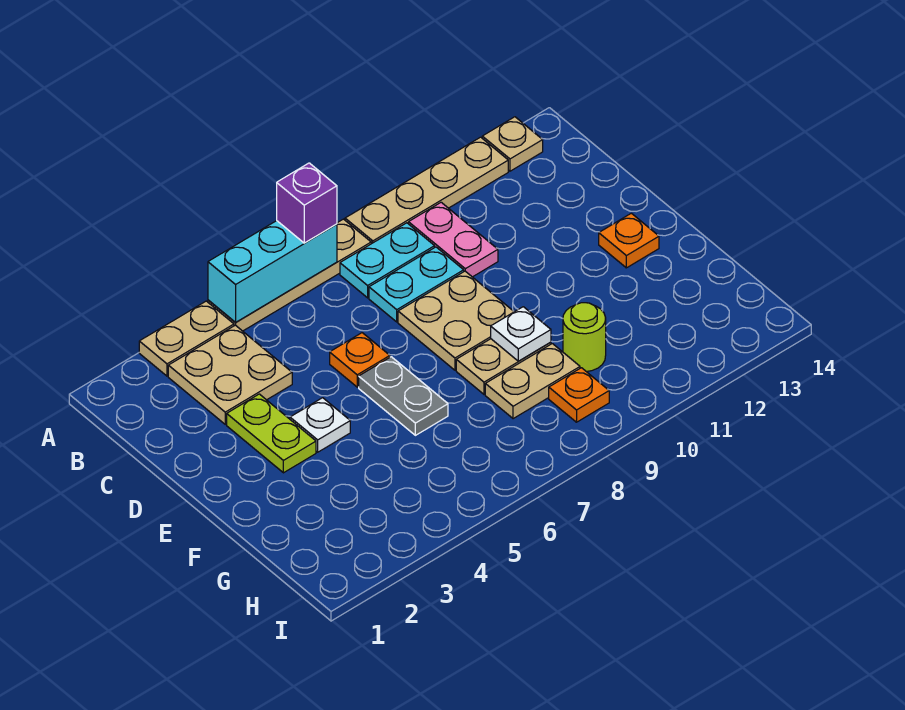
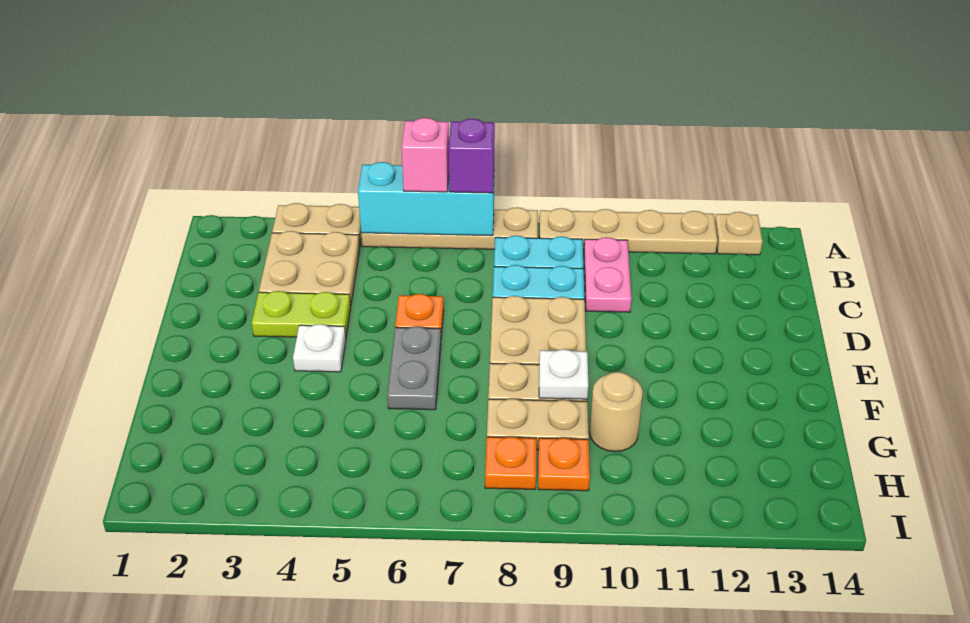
none -> pink 1x1 brick [401,118,449,192]
lime 1x2 plate [227,394,316,473] -> lime 1x2 plate turned to [252,291,351,337]
orange 1x1 plate [599,213,659,268] -> orange 1x1 plate moved to [485,437,536,489]
lime 1x1 round brick [563,303,606,372] -> tan 1x1 round brick [590,372,643,452]

